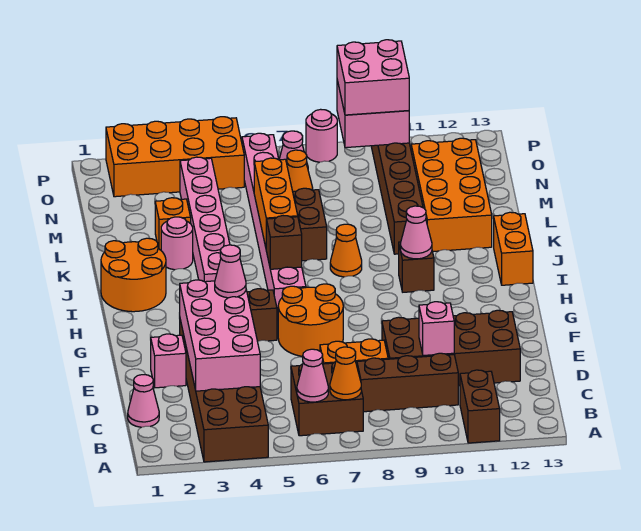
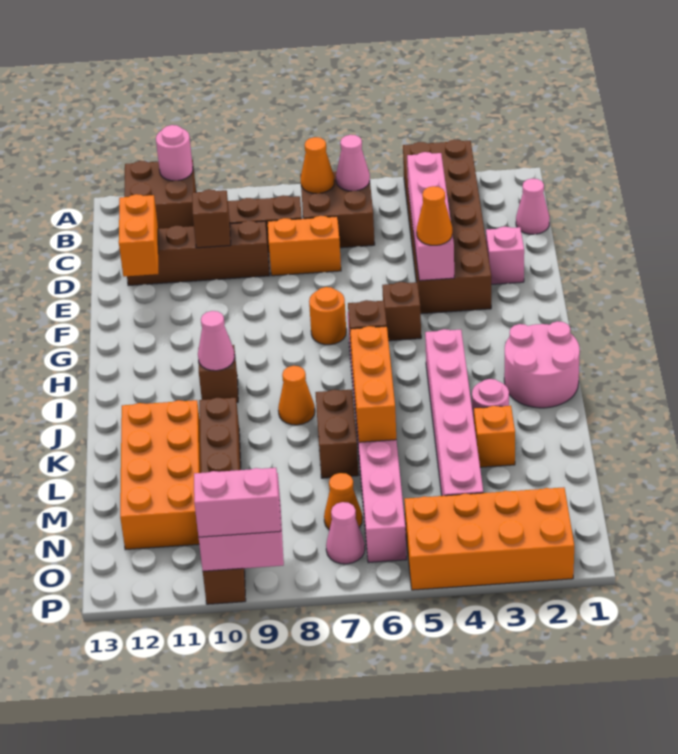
brown 1x2 brick [460,370,500,443] -> brown 2x2 brick [124,159,196,229]
pink 2x4 brick [179,280,260,391] -> pink 1x4 brick [407,152,454,281]
brown 2x4 brick [382,310,520,386] -> brown 1x4 brick [127,221,270,286]
pink 1x1 brick [419,302,454,356] -> brown 1x1 brick [192,189,231,248]
pink 1x1 cone [215,245,246,298] -> orange 1x1 cone [417,186,452,245]
orange 2x2 round brick [278,284,343,356] -> orange 1x1 round brick [309,287,346,345]
orange 2x2 round brick [101,238,166,312] -> pink 2x2 round brick [504,321,580,408]
orange 1x2 brick [494,212,533,285] -> orange 1x2 brick moved to [119,194,158,277]
pink 2x2 brick [337,40,409,115] -> pink 1x2 brick [194,468,281,537]
pink 1x1 round brick [306,109,337,162] -> pink 1x1 round brick moved to [156,125,193,181]

